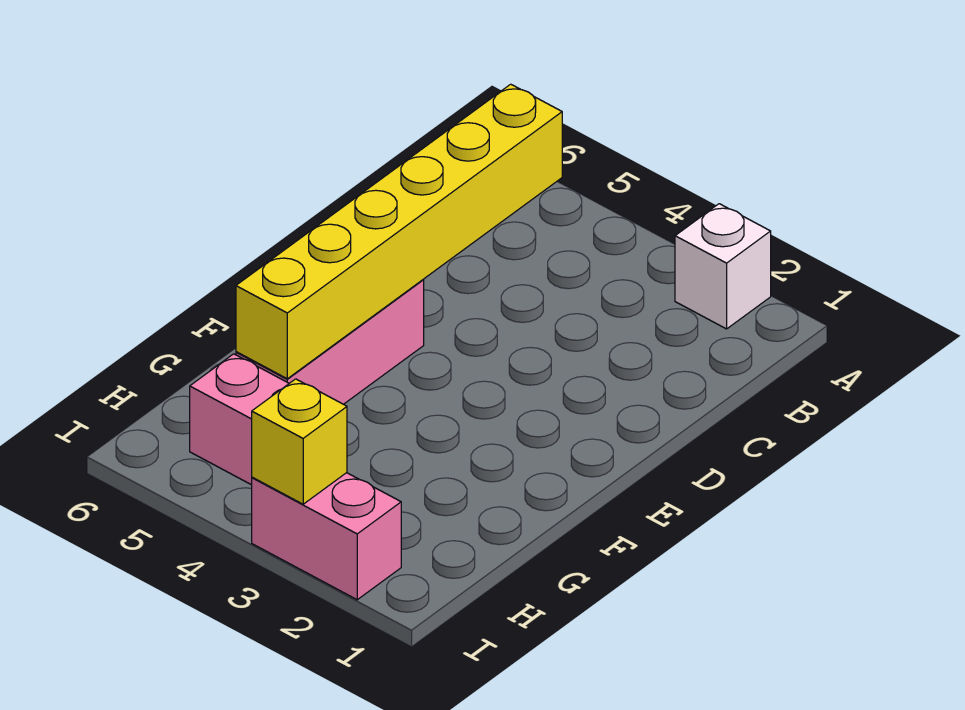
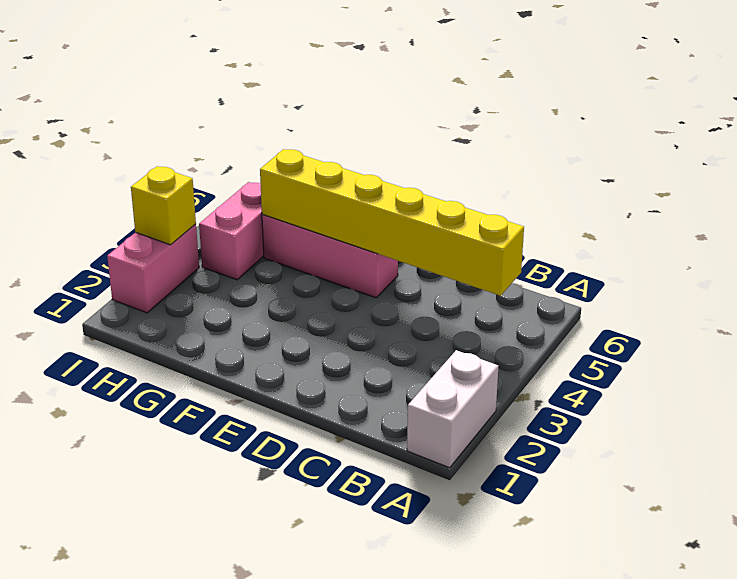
white 1x1 brick [675,204,771,329] -> white 1x2 brick [407,350,498,468]

